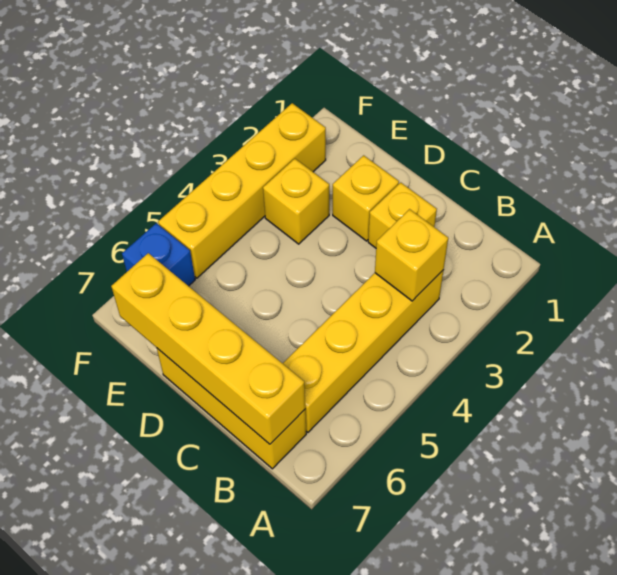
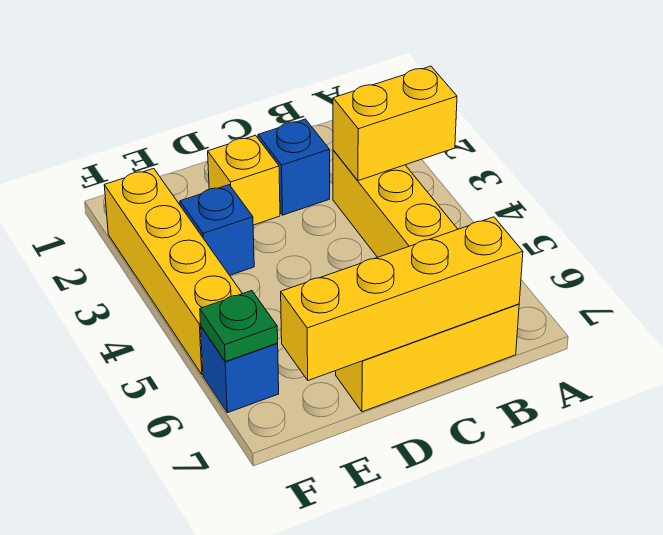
yellow 1x1 brick [375,209,448,301] -> yellow 1x2 brick [333,66,457,181]
yellow 1x1 brick [368,183,437,248] -> blue 1x1 brick [258,119,330,215]
yellow 1x1 brick [263,159,329,244] -> blue 1x1 brick [180,185,254,275]
none -> green 1x1 plate [200,291,278,362]

